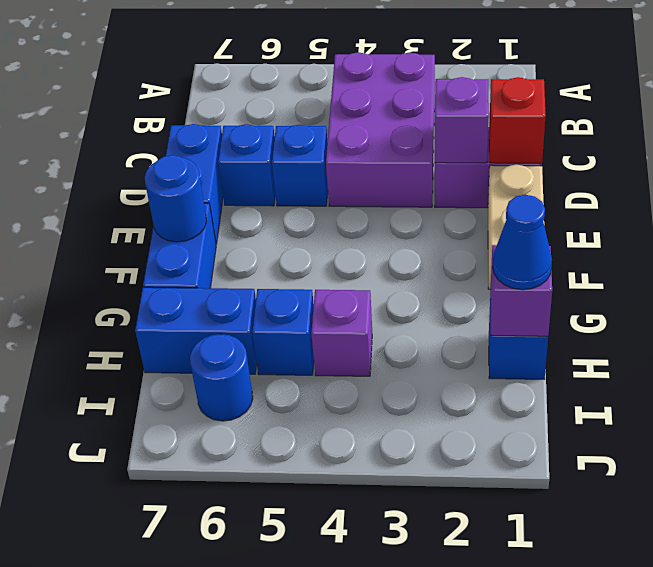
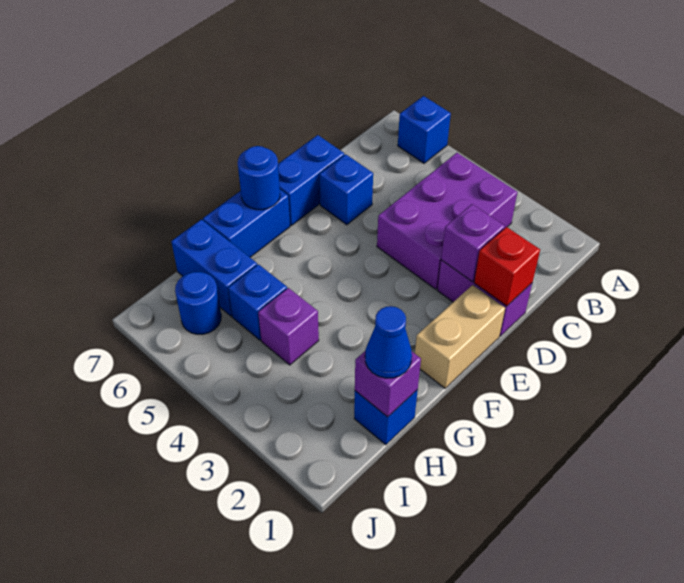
blue 1x1 brick [272,124,328,206] -> blue 1x1 brick moved to [398,96,451,163]

